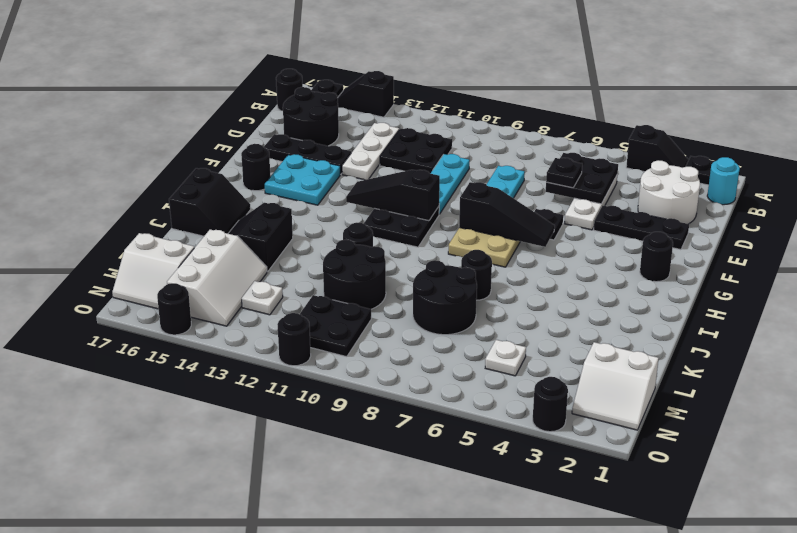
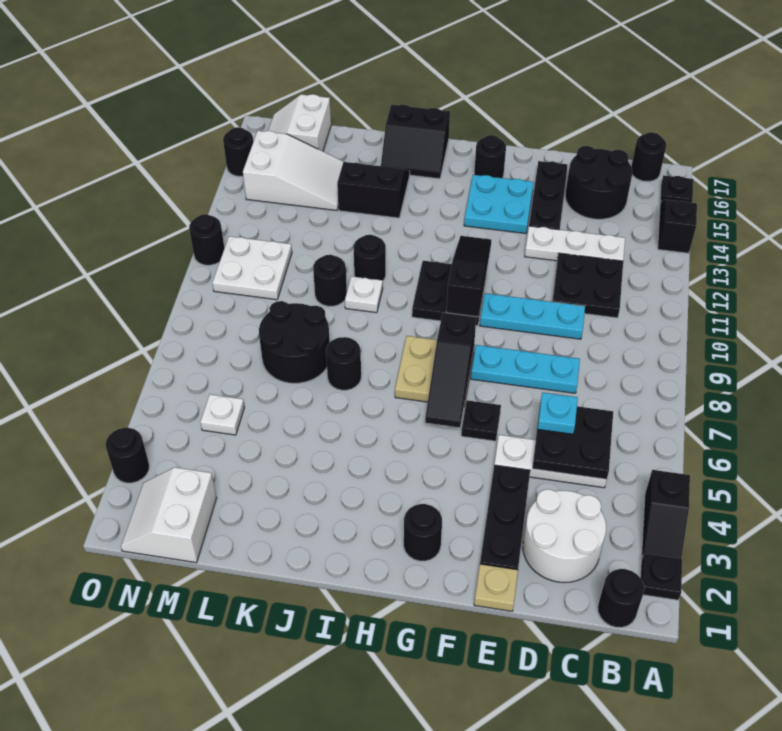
cyan 1x1 round brick [707,157,740,205] -> black 1x1 round brick [598,569,644,628]
black 1x1 plate [546,158,582,188] -> cyan 1x1 plate [537,392,578,434]
none -> tan 1x1 plate [474,564,518,611]
black 2x2 round brick [323,240,386,309] -> black 1x1 round brick [313,255,347,306]
white 2x3 slope [167,230,267,326] -> white 2x3 slope turned to [243,131,344,210]
black 2x2 plate [300,295,371,357] -> white 2x2 plate [212,236,292,300]
white 1x1 plate [242,281,283,315] -> white 1x1 plate moved to [345,276,383,313]

